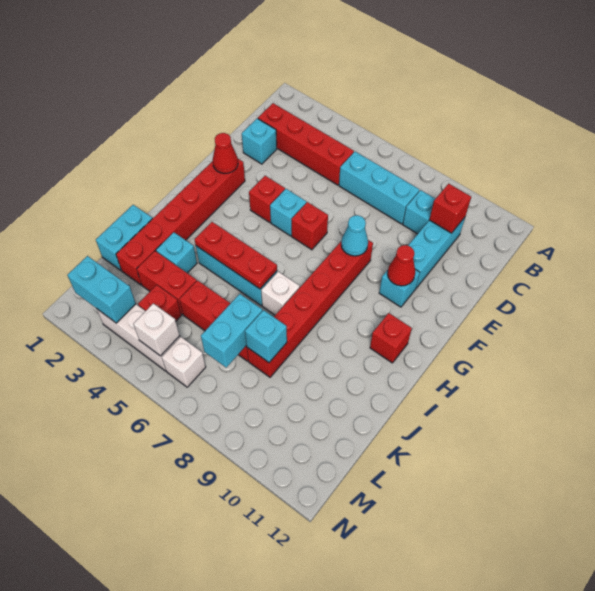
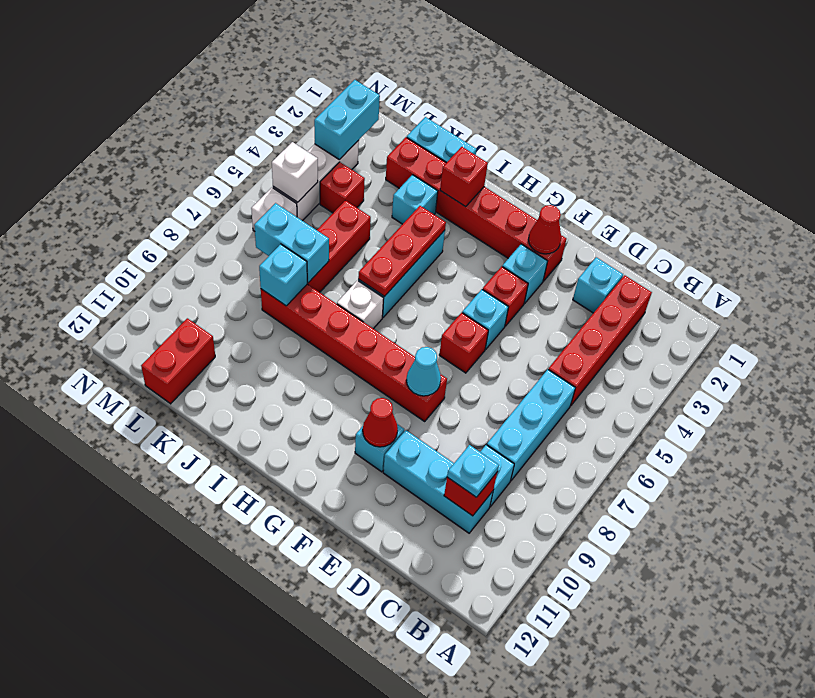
none -> cyan 1x1 plate [447,445,499,497]
none -> cyan 1x1 brick [502,244,548,303]
red 1x1 brick [370,313,412,363] -> red 1x1 brick moved to [440,147,488,207]
red 1x2 brick [137,251,197,314] -> red 1x2 brick moved to [141,318,215,404]

